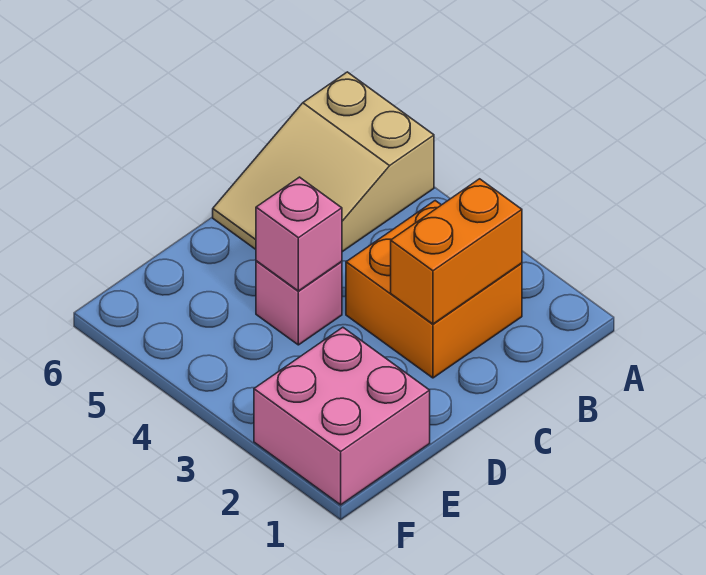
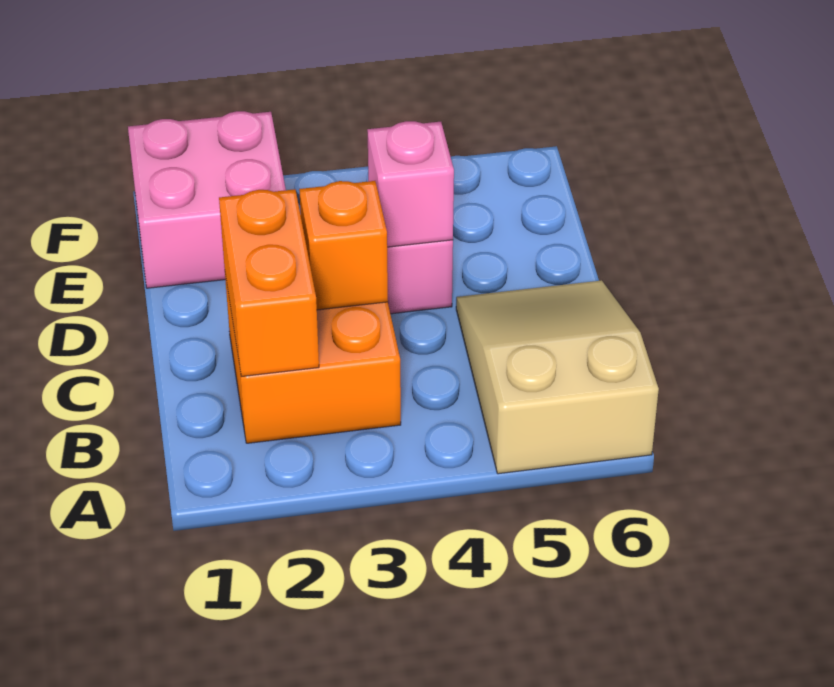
none -> orange 1x1 brick [299,181,388,310]

